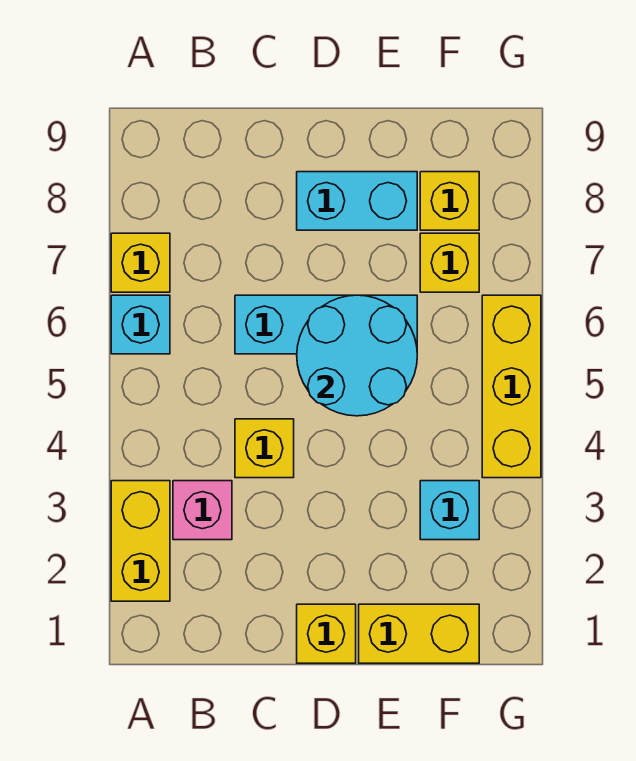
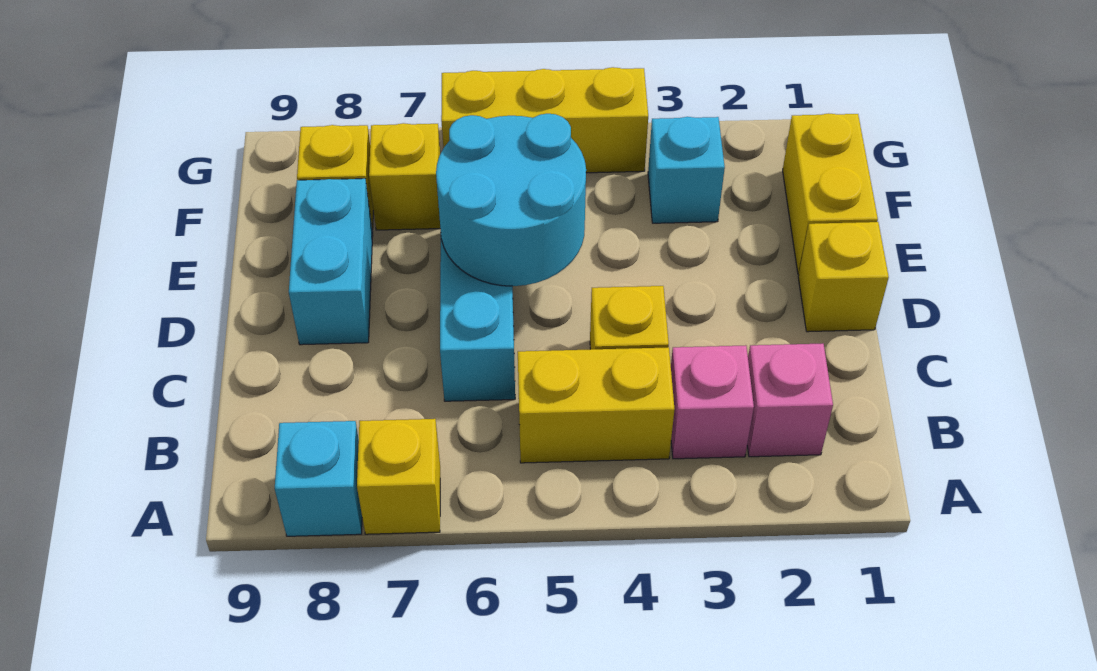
yellow 1x2 brick [111,481,170,601] -> yellow 1x2 brick moved to [518,347,674,463]
cyan 1x1 brick [111,295,170,354] -> cyan 1x1 brick moved to [275,421,362,536]
none -> pink 1x1 brick [747,344,833,457]

